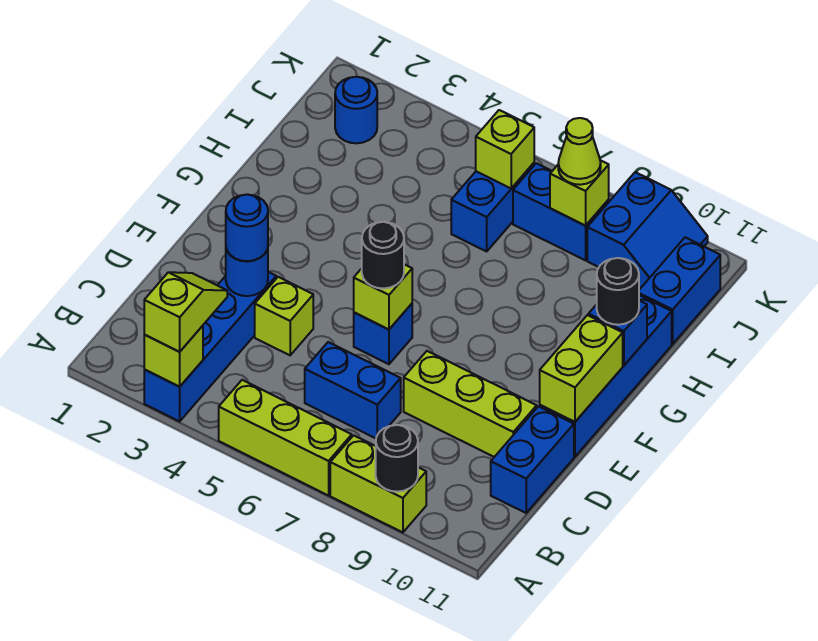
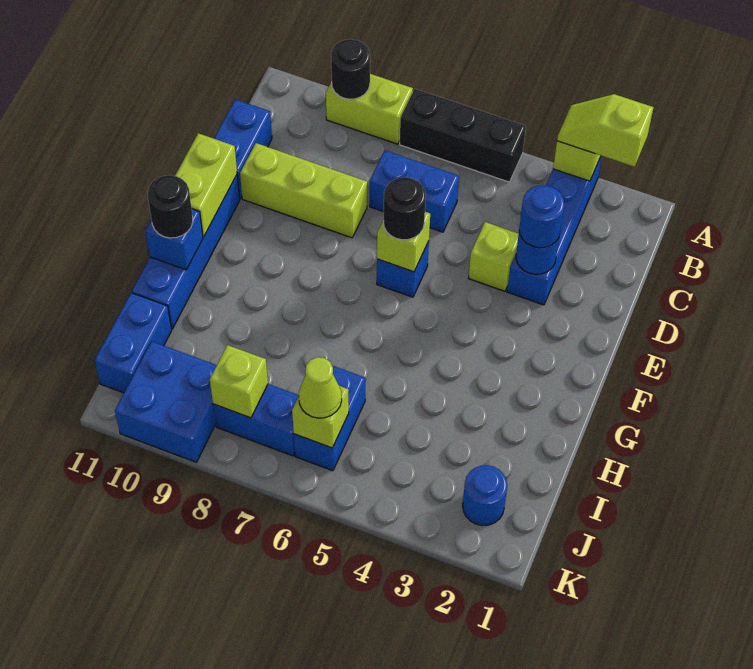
lime 1x2 slope [144,272,227,352] -> lime 1x2 slope turned to [557,94,654,167]
lime 1x3 brick [219,380,352,495] -> black 1x3 brick [400,89,526,182]
lime 1x1 cone [558,118,601,185] -> lime 1x1 cone moved to [299,357,342,418]
blue 2x2 slope [587,172,708,288] -> blue 2x2 brick [115,341,217,462]

